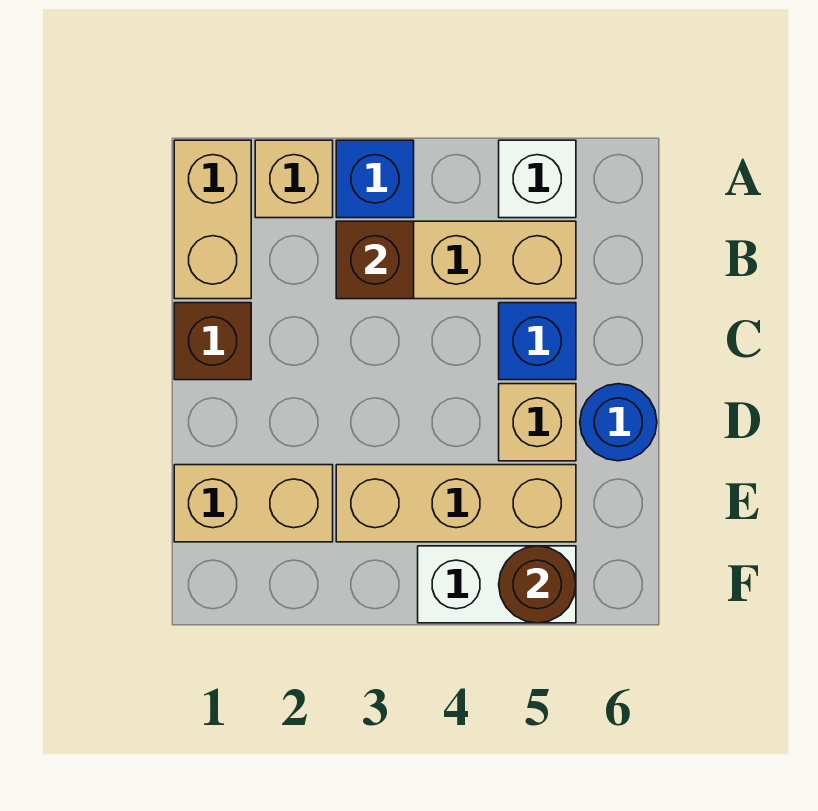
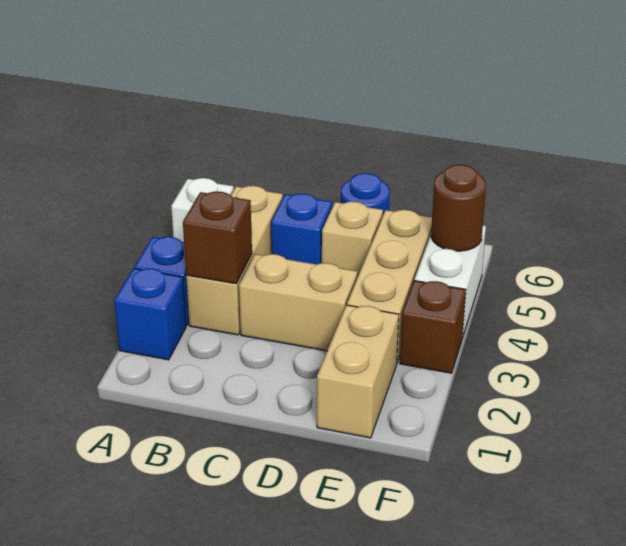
tan 1x2 brick [174,140,251,299] -> tan 1x2 brick moved to [239,254,357,351]
tan 1x1 brick [255,140,333,218] -> blue 1x1 brick [114,268,186,360]
brown 1x1 brick [174,303,251,380] -> brown 1x1 brick moved to [400,281,466,373]

